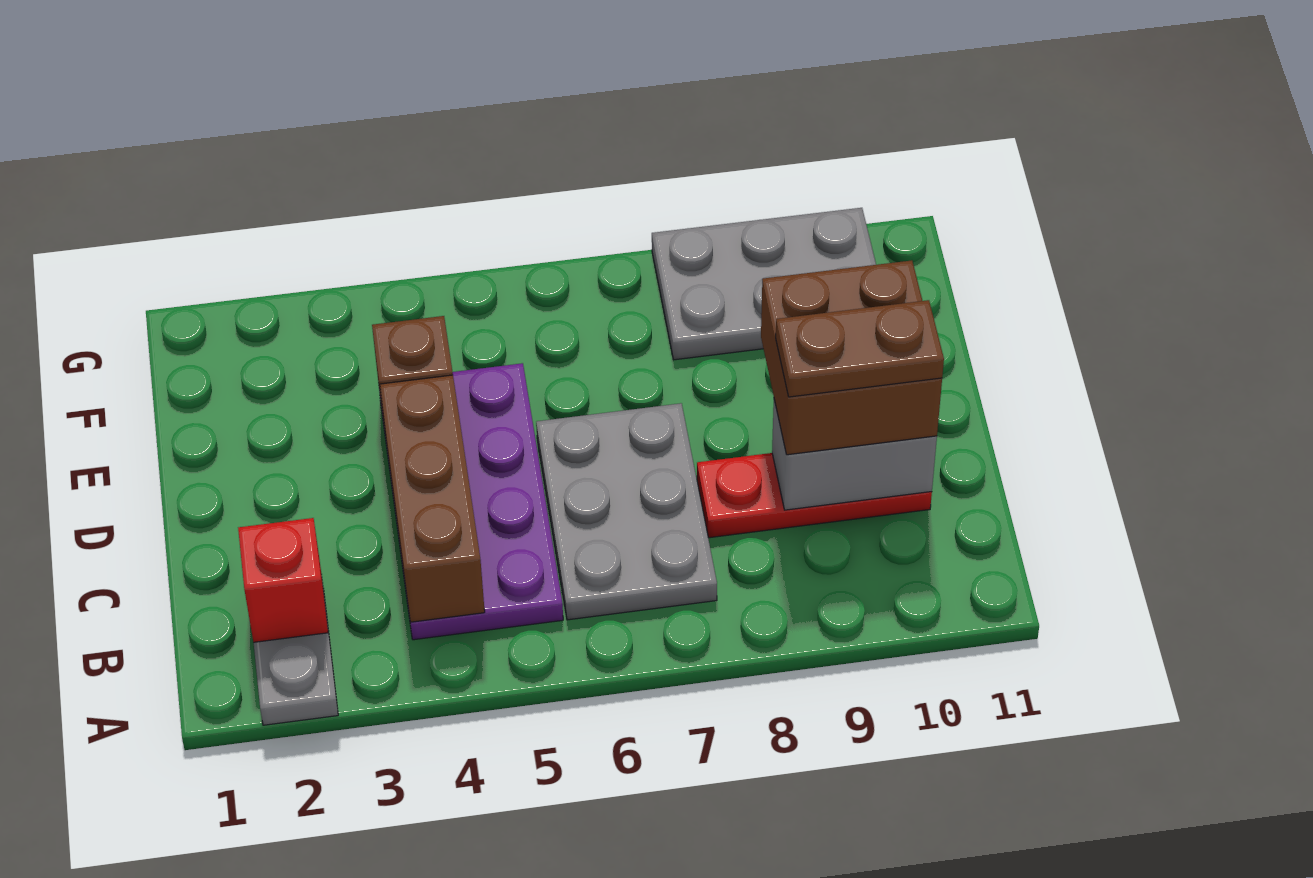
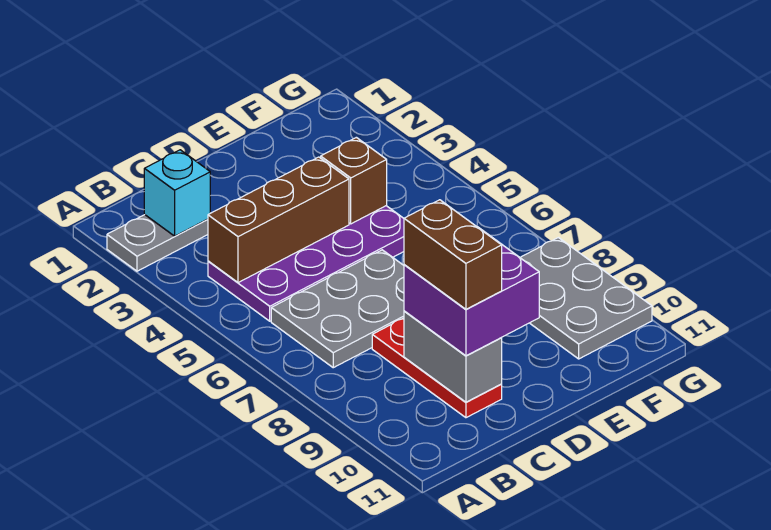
red 1x1 brick [238,518,328,642] -> cyan 1x1 brick [144,150,210,236]
brown 2x2 brick [761,260,942,455] -> purple 2x2 brick [404,227,539,356]
brown 1x2 plate [776,300,944,397] -> brown 1x2 brick [404,200,502,309]

